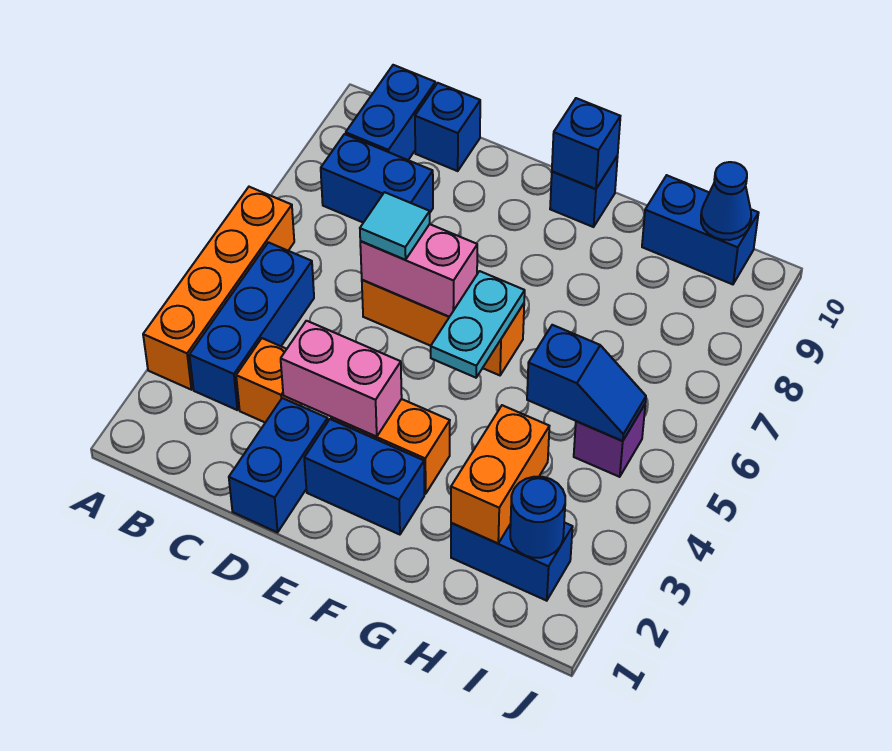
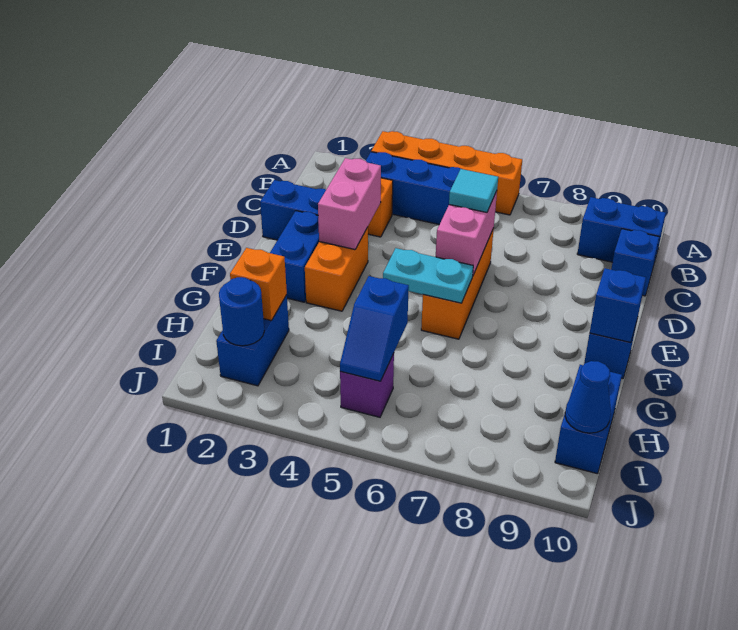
blue 1x2 brick [321,134,433,223] -> none
orange 1x2 brick [451,405,549,543] -> orange 1x1 brick [230,248,287,321]

